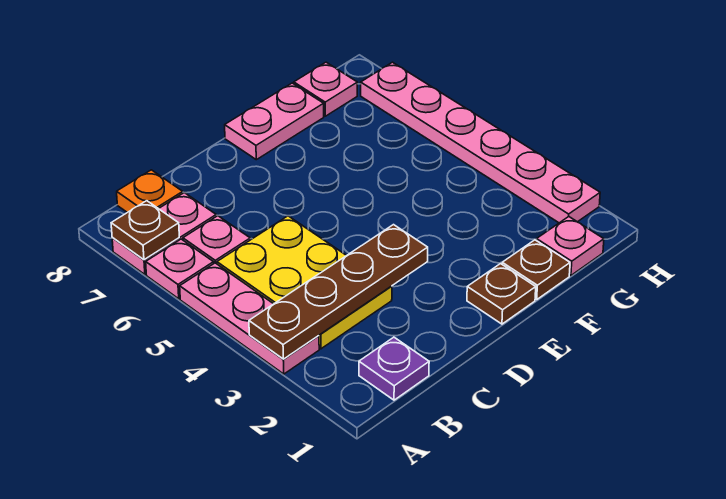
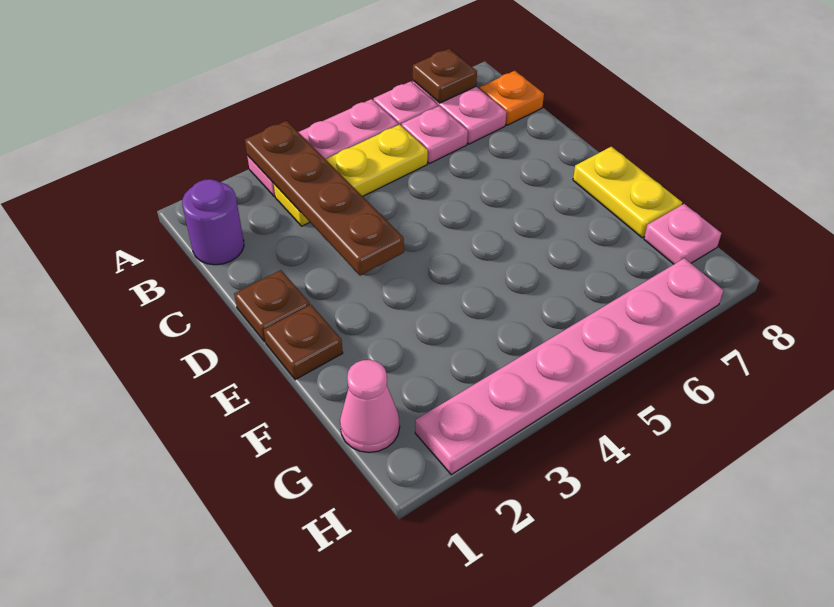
purple 1x1 plate [359,337,429,400] -> purple 1x1 round brick [182,179,244,265]
yellow 2x3 plate [217,216,392,349] -> yellow 1x3 plate [274,125,428,226]
pink 1x2 plate [225,83,324,160] -> yellow 1x2 plate [573,147,682,238]
brown 1x1 plate [502,240,570,299] -> brown 1x1 plate moved to [234,270,310,342]
pink 1x1 plate [536,216,604,275] -> pink 1x1 cone [340,360,400,452]

